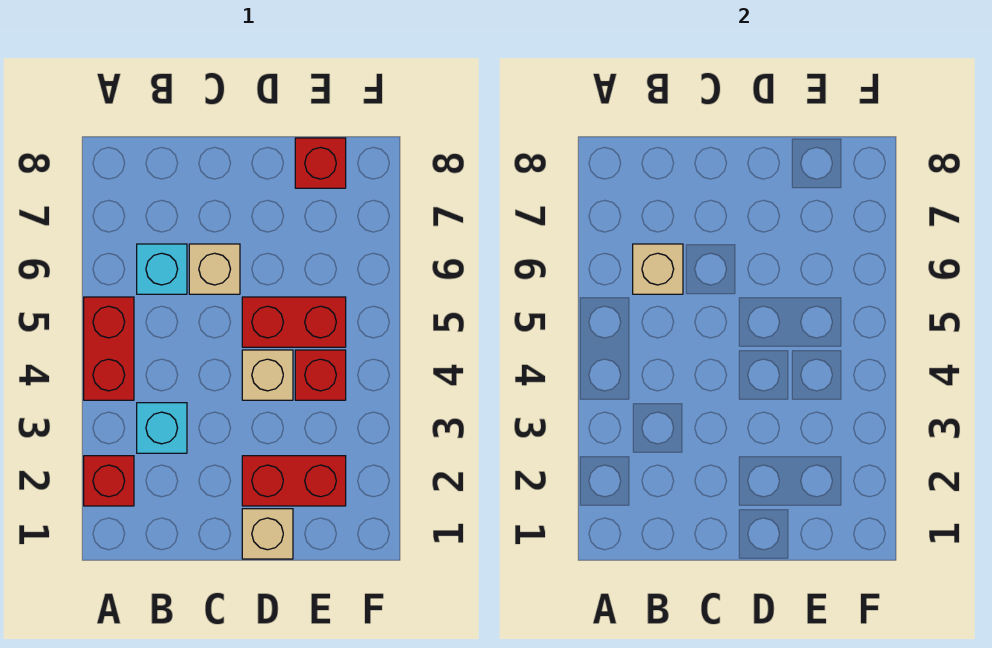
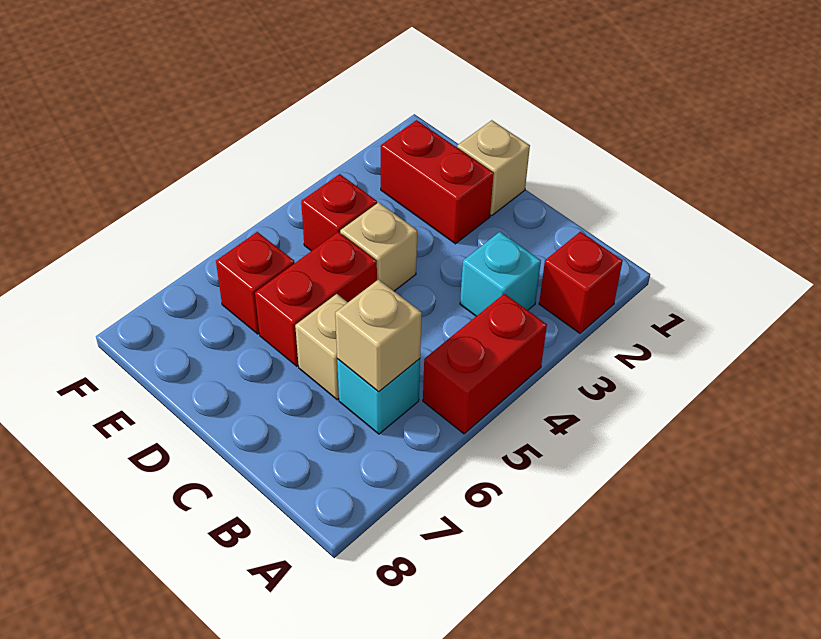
red 1x2 brick [242,297,346,347] -> red 1x2 brick turned to [255,232,377,366]
red 1x1 brick [295,138,346,188] -> red 1x1 brick moved to [216,232,295,334]

